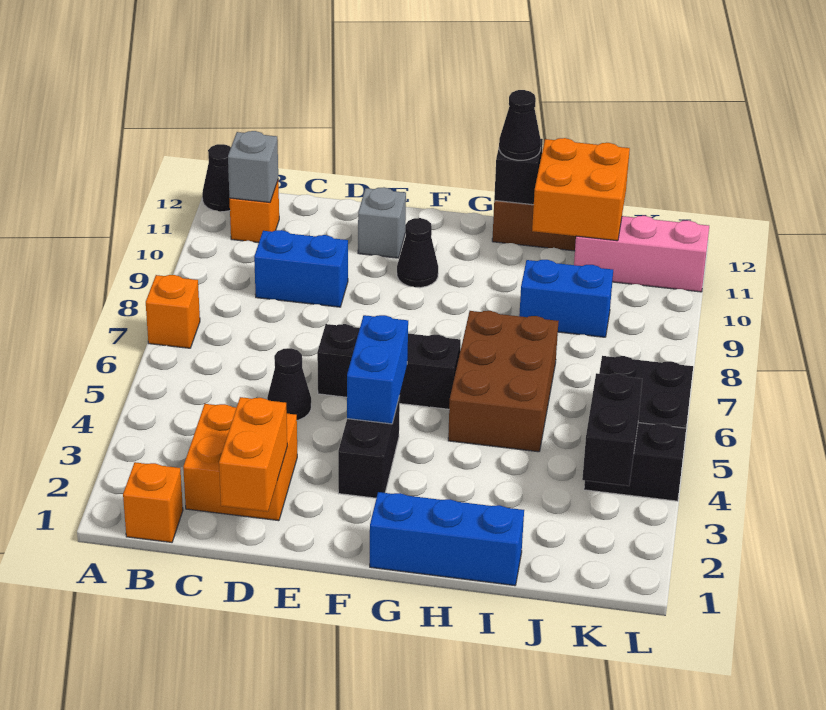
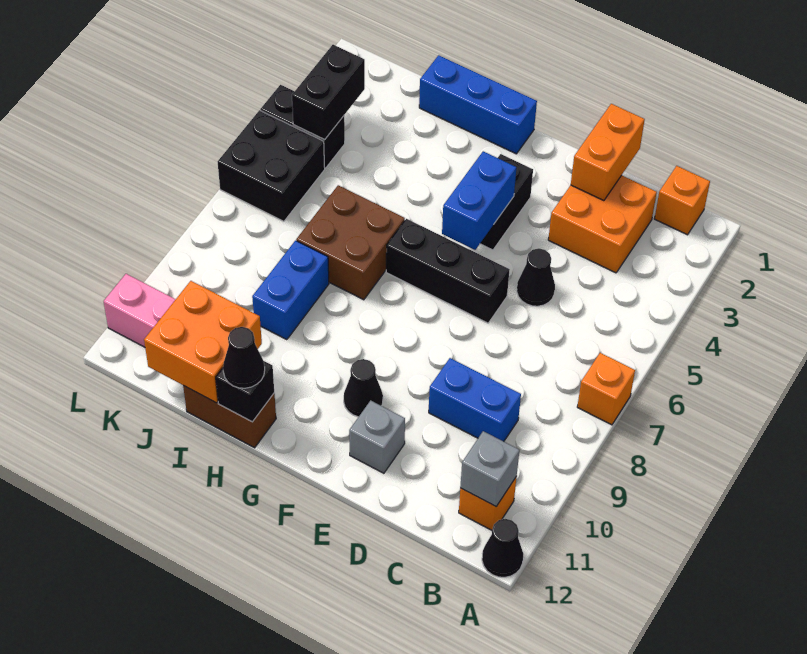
brown 2x3 brick [448,311,559,452] -> brown 2x2 brick [296,185,405,300]
blue 1x2 brick [519,260,613,337] -> blue 1x2 brick turned to [252,241,329,340]

